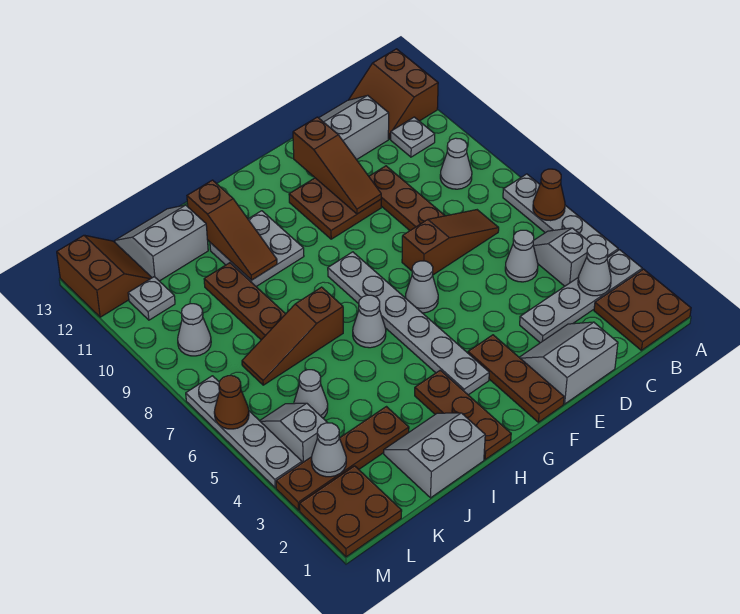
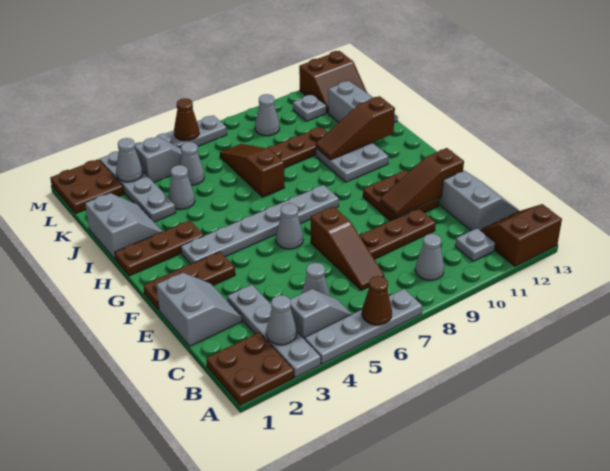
grey 1x1 cone [353,295,386,348] -> grey 1x1 cone moved to [168,165,195,209]
brown 1x4 plate [276,407,409,510] -> grey 1x4 plate [100,151,176,222]

